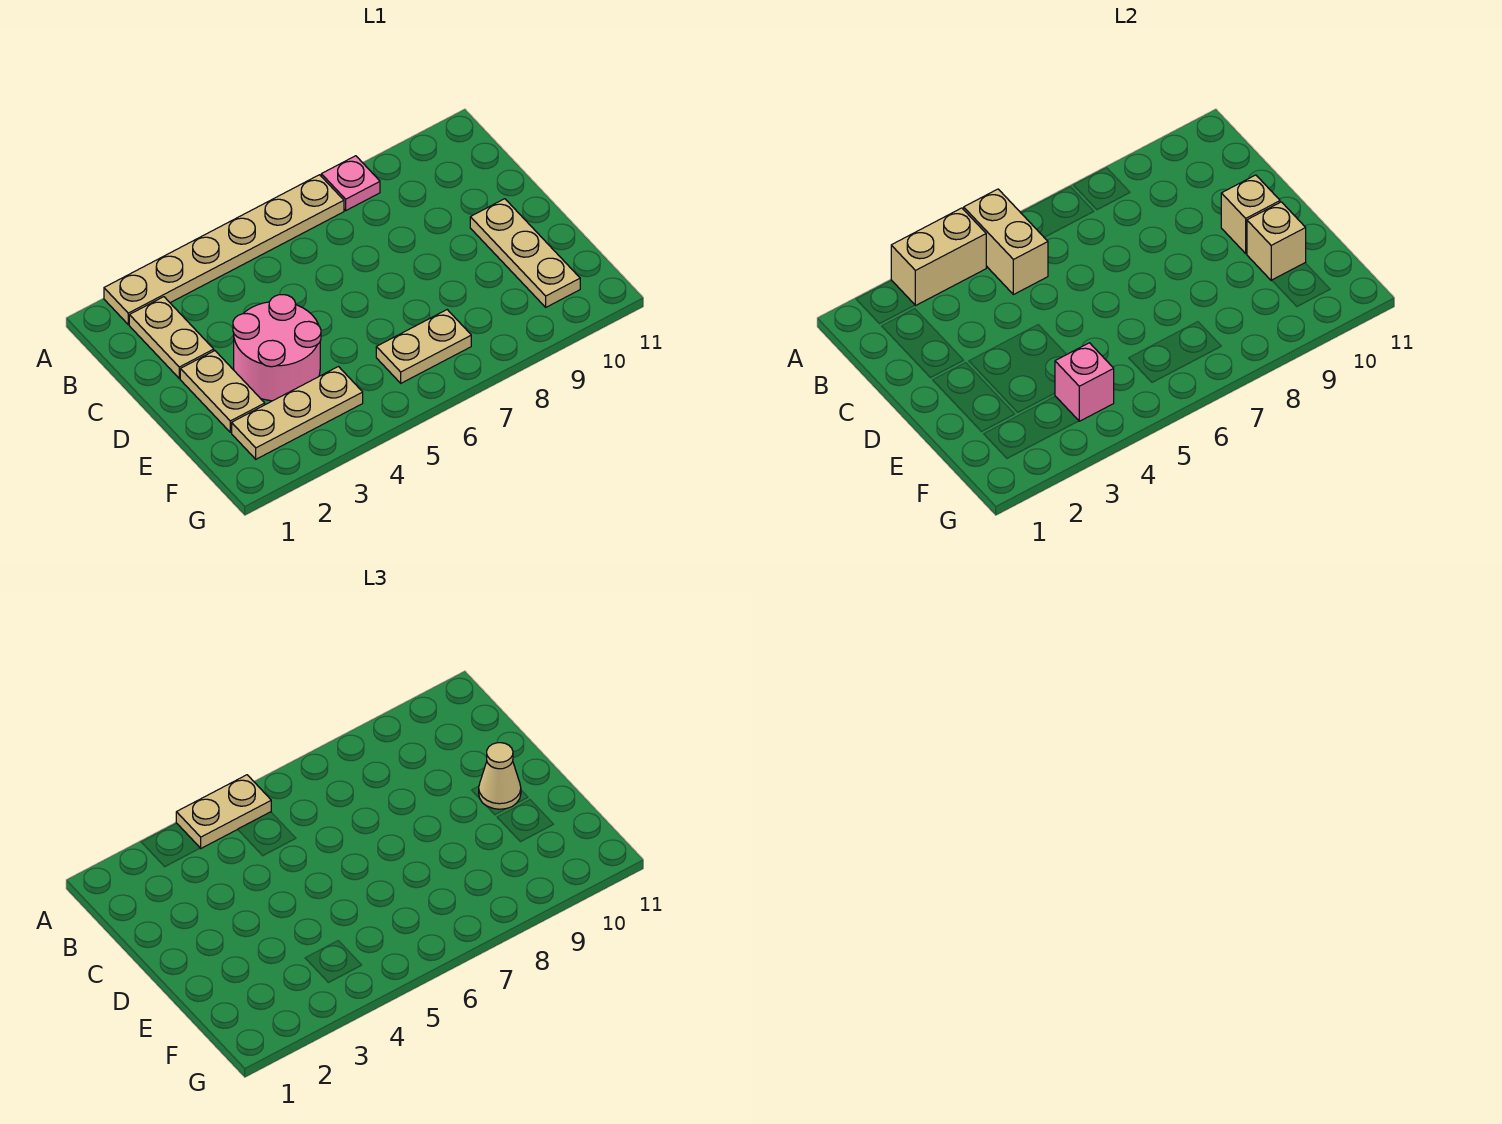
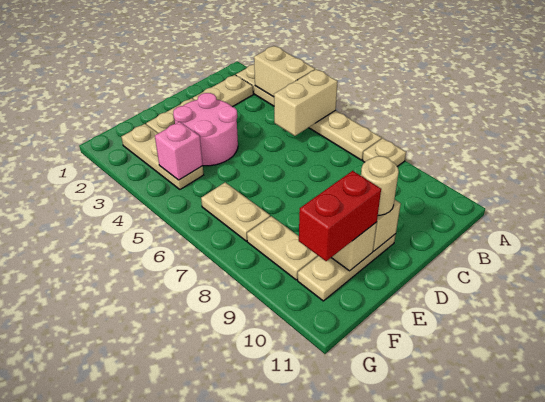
tan 1x2 plate [176,775,271,848] -> tan 1x2 plate moved to [247,216,318,280]
pink 1x1 plate [321,156,380,210] -> tan 1x1 plate [362,138,406,166]
tan 1x1 cone [479,743,521,809] -> tan 1x1 round brick [361,156,399,215]
none -> red 1x2 brick [299,171,381,261]

